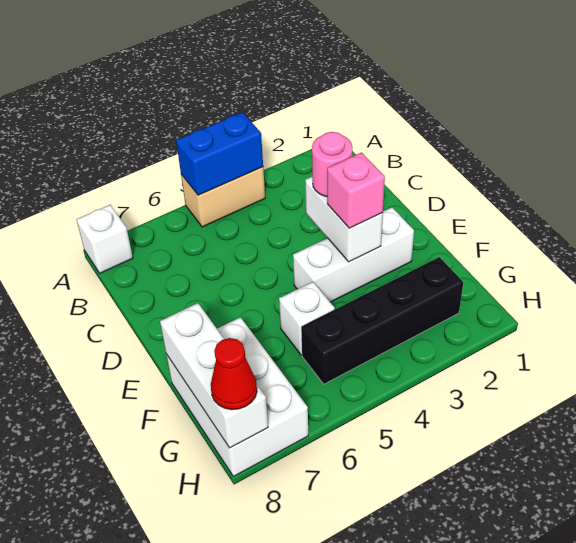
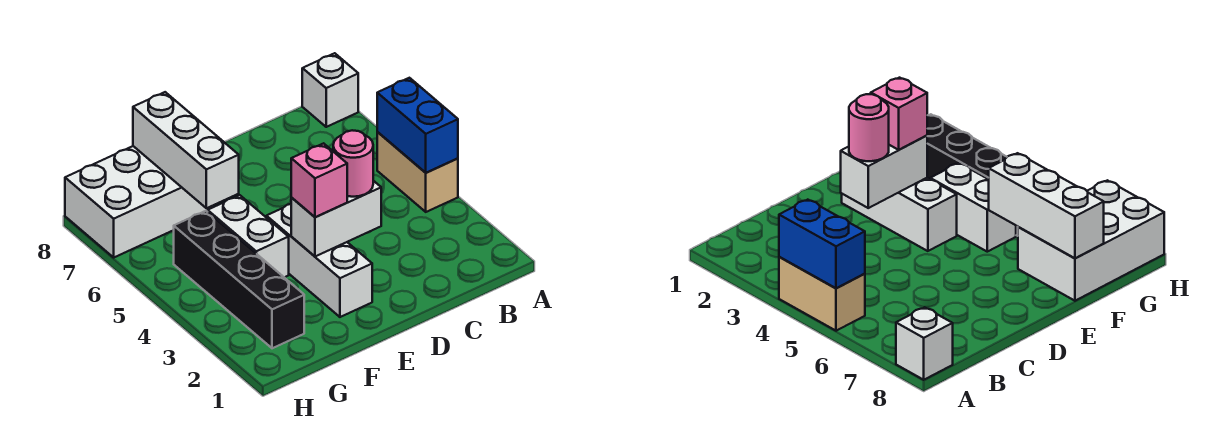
white 1x1 brick [279,282,335,355] -> white 1x2 brick [208,195,289,277]
white 1x3 brick [160,303,268,448] -> white 1x3 brick turned to [133,92,239,208]
red 1x1 cone [211,338,257,410] -> none

